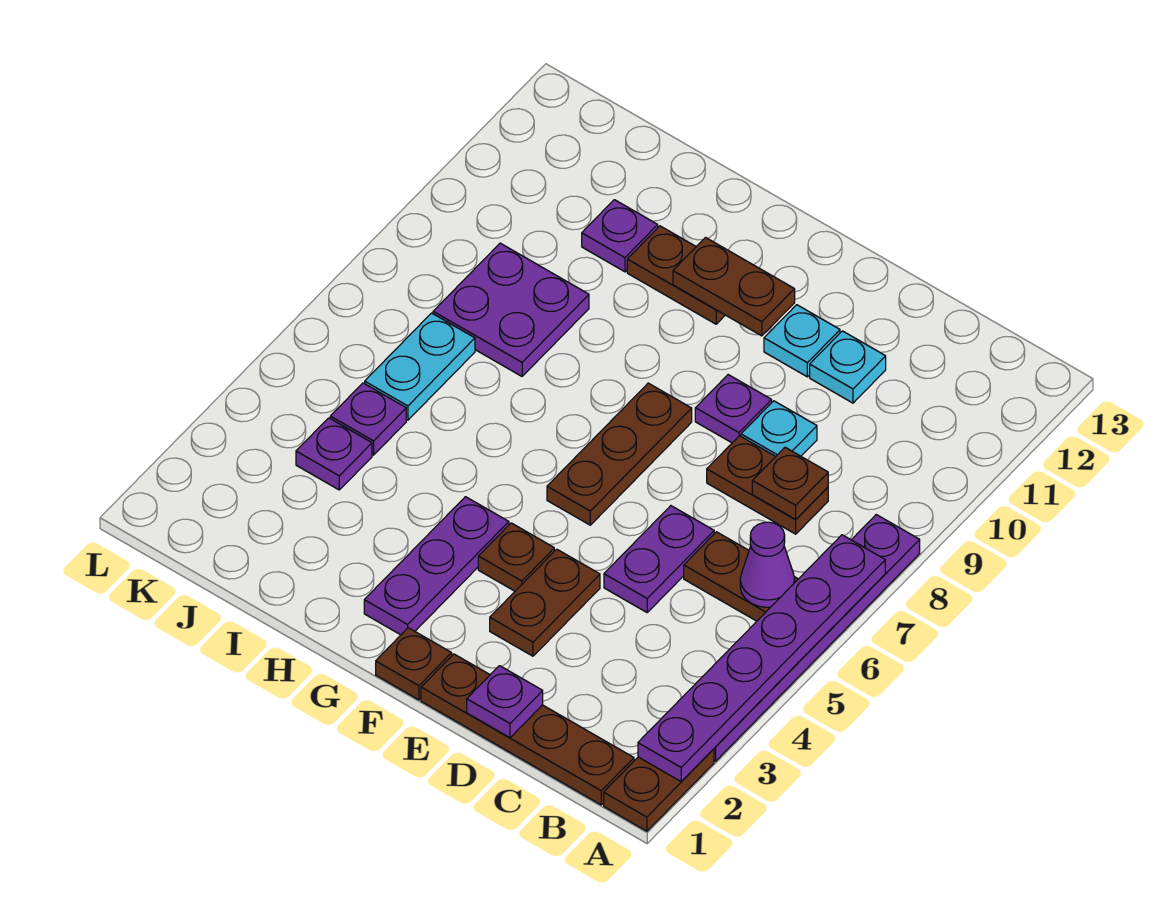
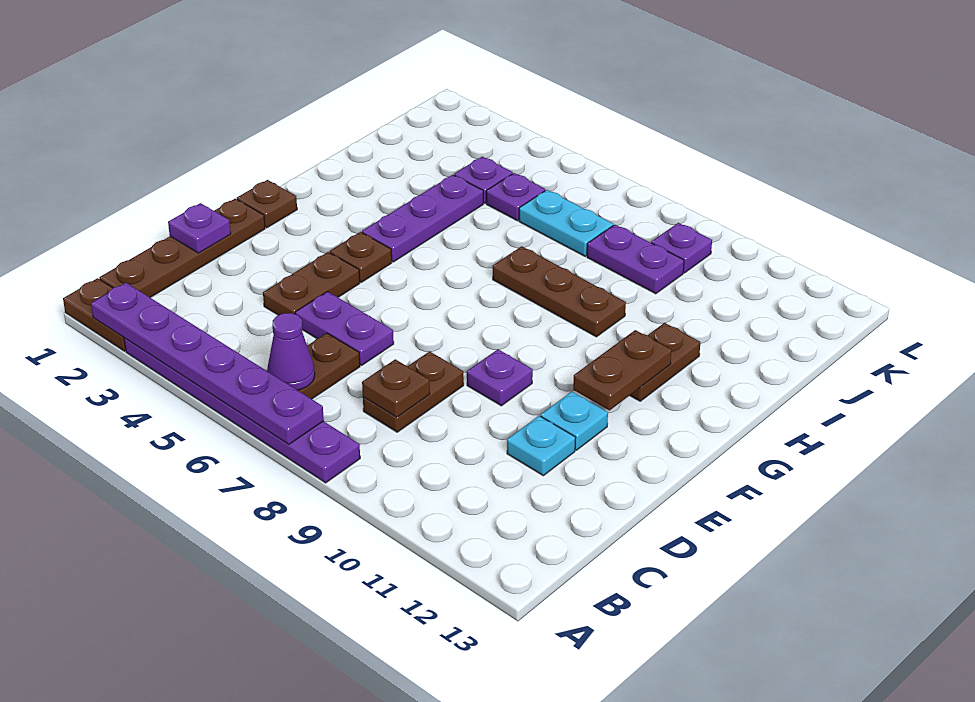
cyan 1x1 plate [741,401,817,456] -> none
brown 1x2 plate [490,549,600,656] -> brown 1x2 plate turned to [263,252,360,315]
brown 1x3 plate [547,383,692,525] -> brown 1x3 plate moved to [493,246,626,337]
purple 1x3 plate [364,497,509,635] -> purple 1x3 plate turned to [362,175,483,262]
purple 2x2 plate [433,243,589,376] -> purple 1x2 plate [587,225,684,294]
purple 1x1 plate [582,200,658,272] -> purple 1x1 plate moved to [651,223,712,273]

